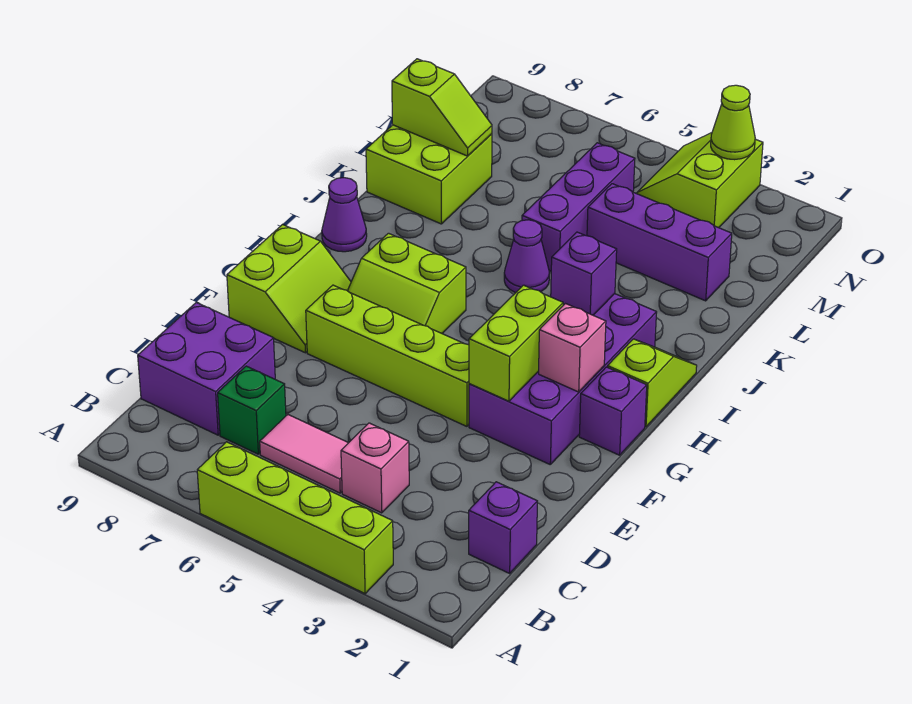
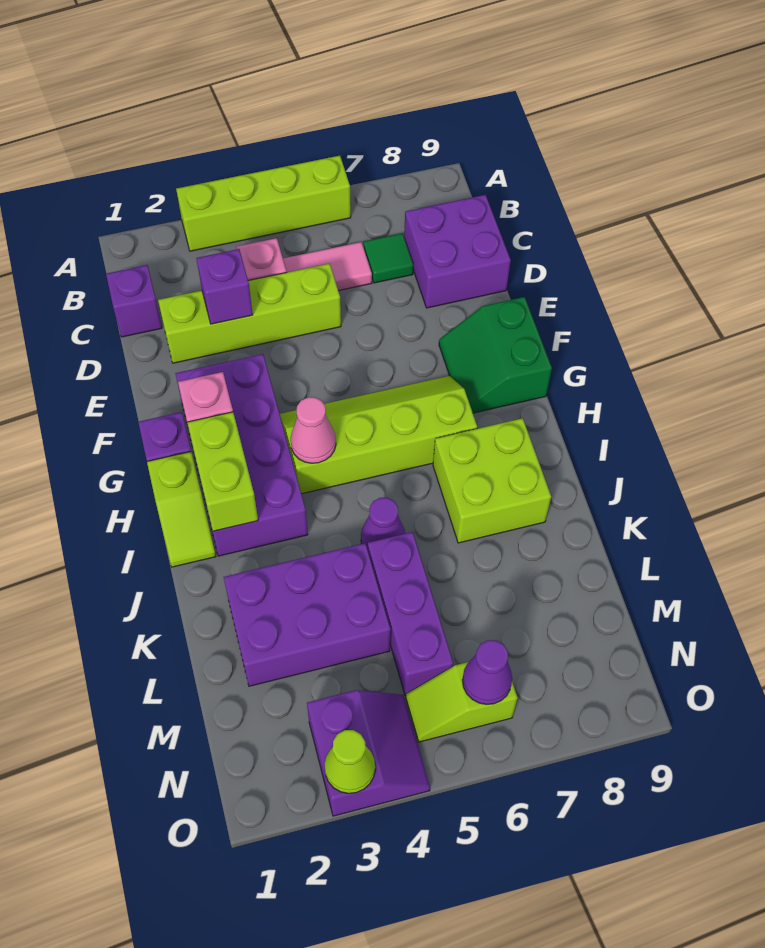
green 1x1 brick [218,366,286,454] -> green 1x1 tile [364,233,413,283]
lime 1x2 brick [469,285,563,401] -> lime 1x2 brick moved to [187,412,258,531]
lime 1x4 brick [306,285,469,426] -> lime 1x4 brick moved to [158,263,341,363]
lime 2x2 slope [227,225,351,353] -> green 2x2 slope [439,297,552,413]
lime 2x2 slope [348,233,466,333] -> lime 2x4 slope [280,376,477,494]
none -> pink 1x1 cone [291,397,336,463]
purple 1x1 brick [551,232,617,315] -> purple 1x1 brick moved to [196,249,253,324]
purple 1x1 cone [322,178,367,252] -> purple 1x1 cone moved to [462,640,512,705]
lime 2x2 brick [366,125,492,224] -> lime 2x2 brick moved to [433,418,551,543]
purple 1x3 brick [587,184,732,301] -> purple 2x3 brick [224,543,391,686]
lime 1x2 slope [392,59,492,156] -> lime 1x2 slope moved to [406,662,518,742]
lime 2x2 slope [636,133,763,228] -> purple 2x2 slope [307,690,430,816]

